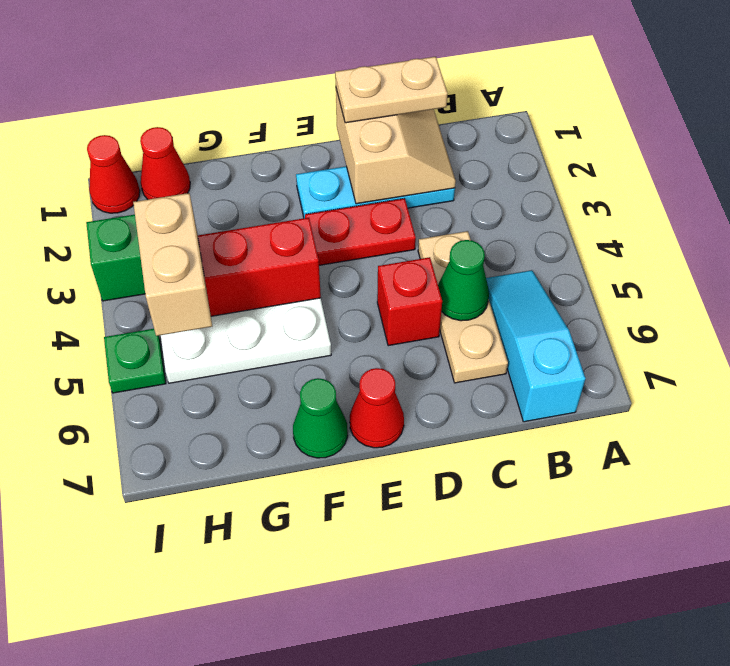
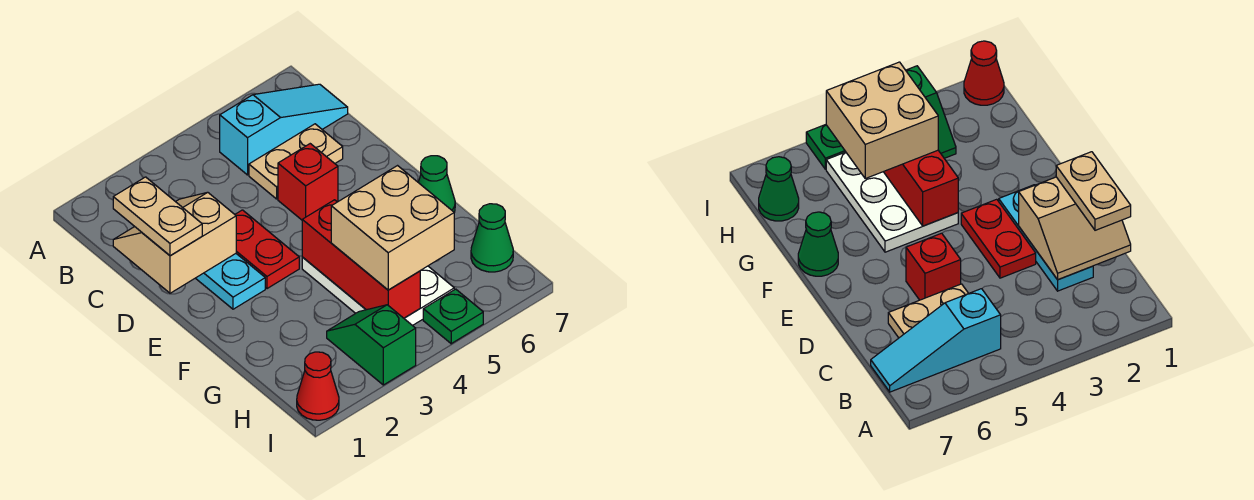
cyan 1x3 slope [486,270,586,422] -> cyan 1x3 slope turned to [220,84,348,175]
tan 1x3 plate [418,231,508,383] -> tan 1x2 plate [249,124,343,199]
green 1x1 cone [438,240,489,321] -> green 1x1 cone moved to [471,204,513,272]
red 1x1 cone [350,368,404,448] -> none
red 1x1 cone [140,127,190,199] -> none
tan 1x2 brick [133,193,212,336] -> tan 2x2 brick [331,166,454,290]

